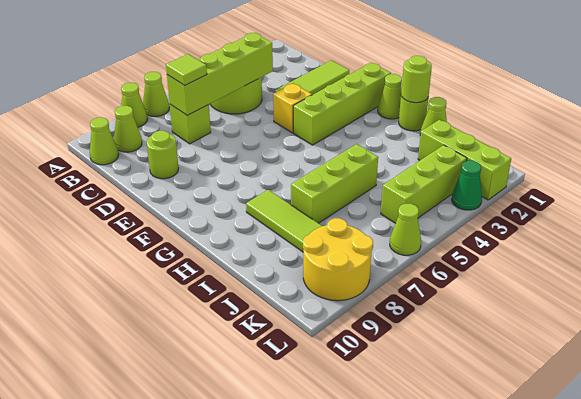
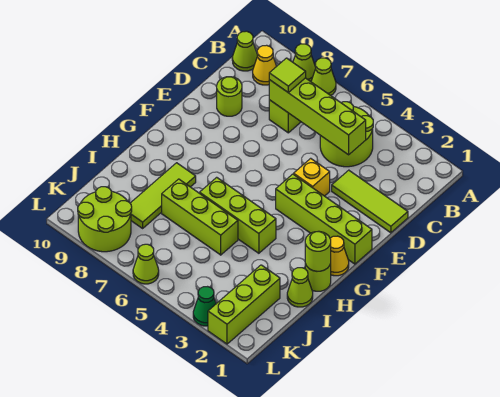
lime 1x1 cone [114,106,142,152] -> yellow 1x1 cone [253,45,277,85]
lime 1x1 cone [378,74,402,119] -> yellow 1x1 cone [330,236,349,276]
lime 1x3 brick [381,145,467,223] -> lime 1x3 brick moved to [200,177,276,253]
yellow 2x2 round brick [303,218,373,301] -> lime 2x2 round brick [78,187,132,252]

